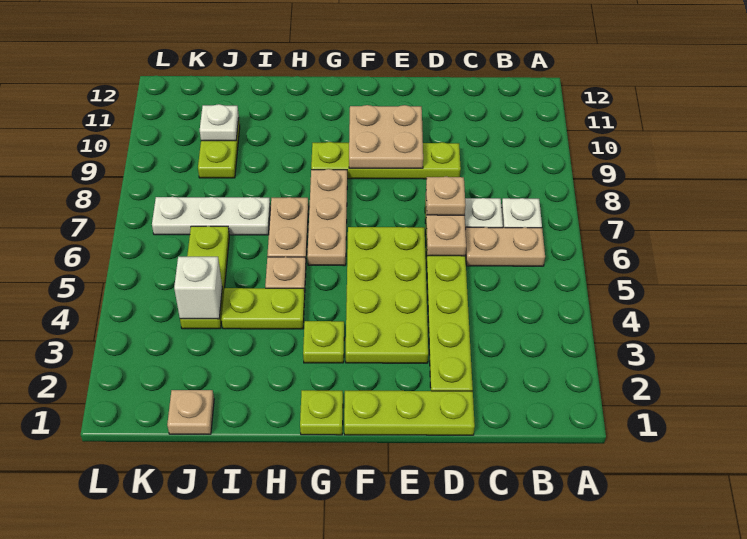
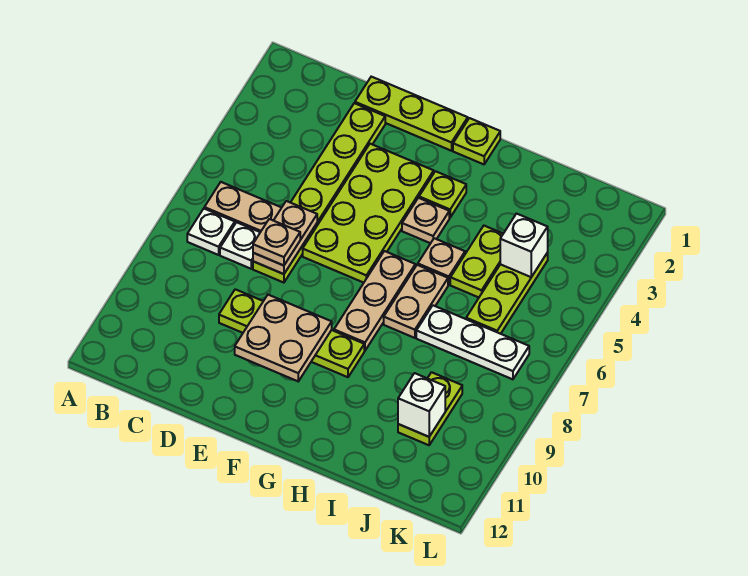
lime 1x2 plate [221,288,305,329] -> lime 1x2 plate turned to [450,226,503,297]
tan 1x1 plate [167,390,214,434] -> tan 1x1 plate moved to [402,198,449,243]
white 1x1 plate [200,104,239,141] -> white 1x1 brick [398,373,445,437]

